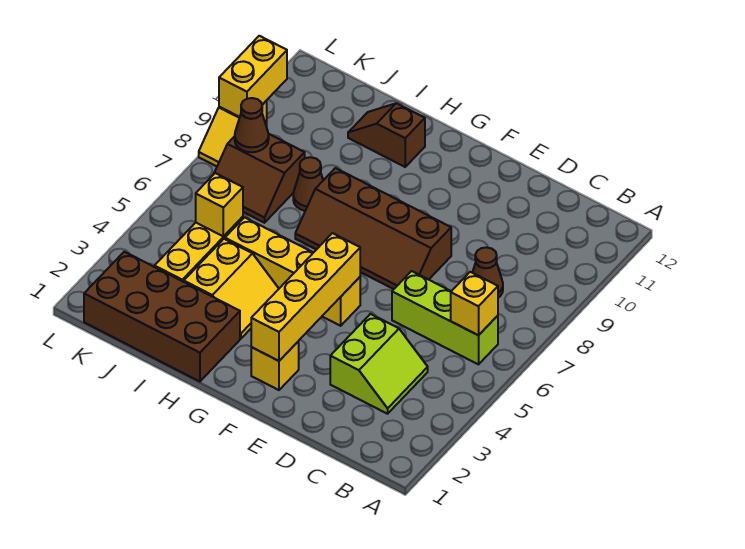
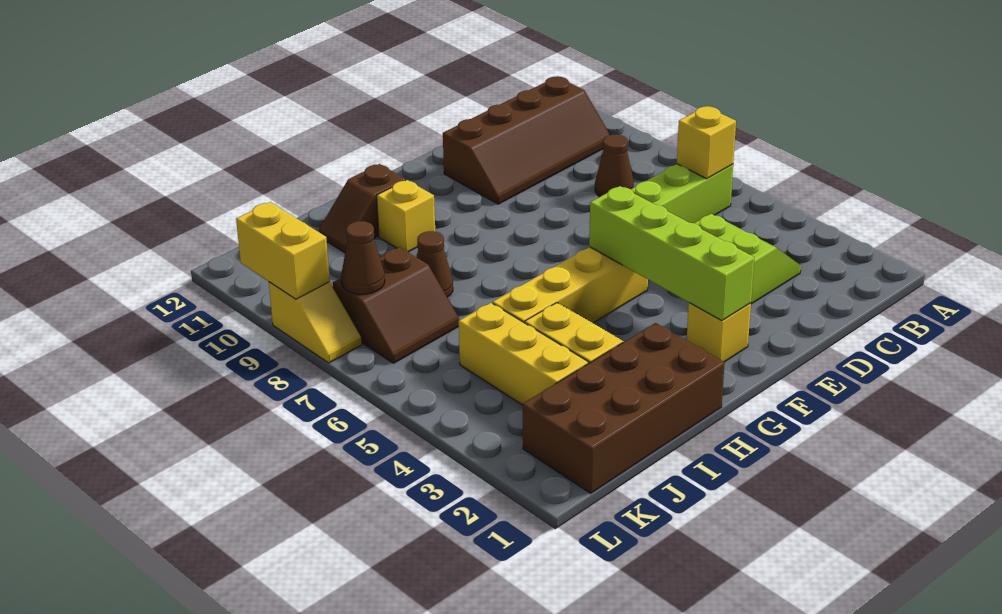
brown 2x4 slope [295,168,451,289] -> brown 2x4 slope moved to [443,76,610,204]
yellow 1x4 brick [251,233,360,361] -> lime 1x4 brick [589,186,754,321]
yellow 1x1 brick [196,173,243,236] -> yellow 1x1 brick moved to [377,180,435,252]

